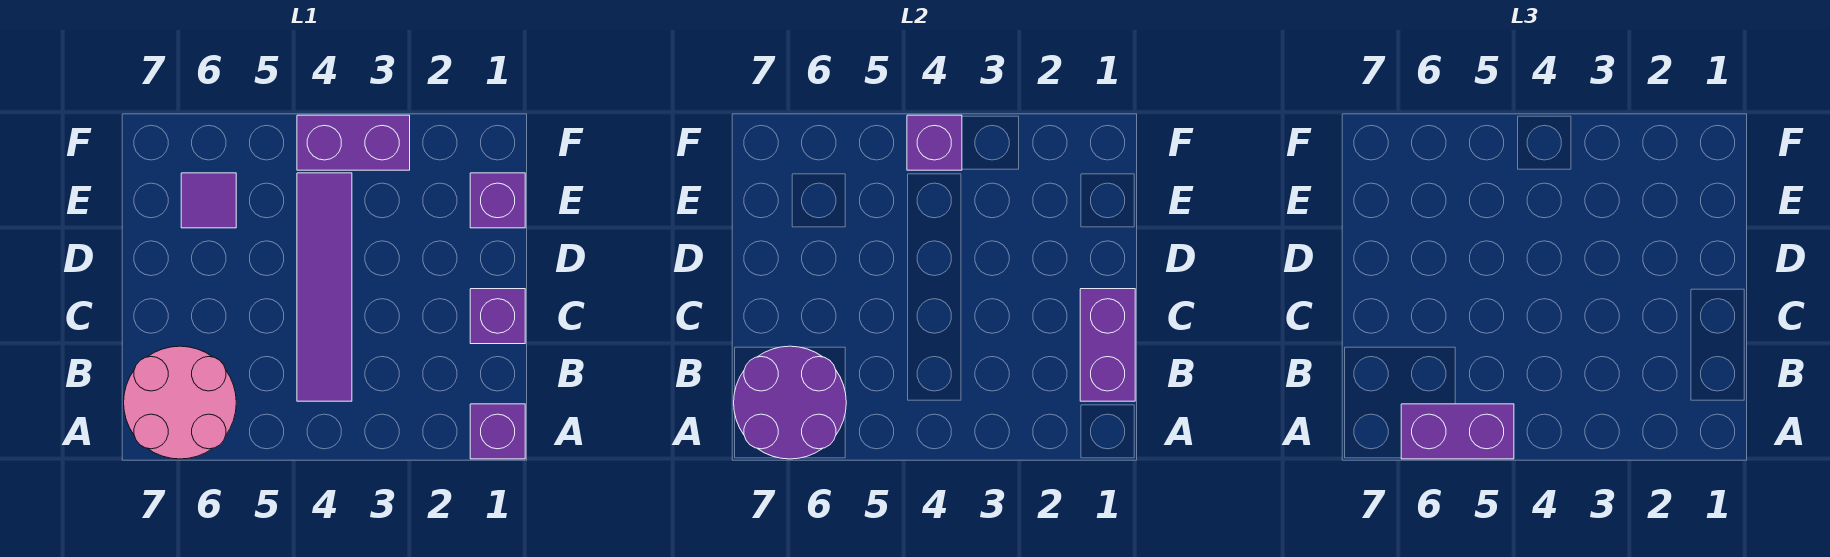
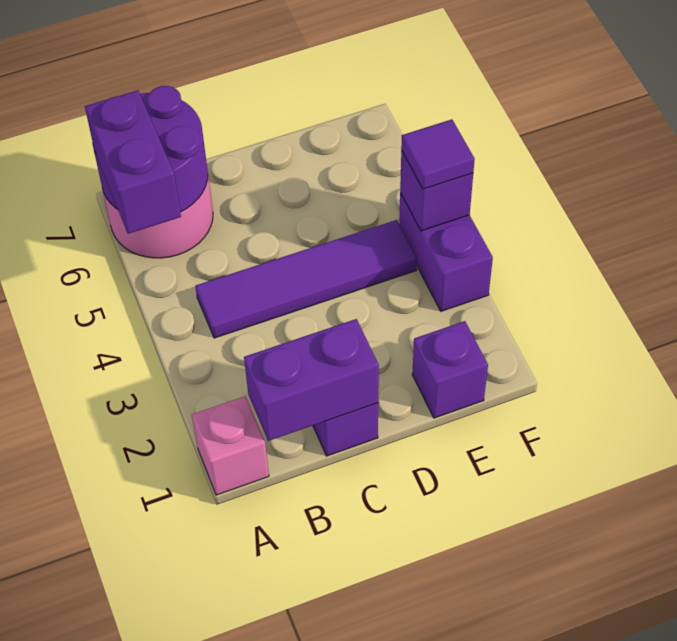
purple 1x1 brick [470,404,525,459] -> pink 1x1 brick [192,396,269,495]
purple 1x1 tile [181,173,236,228] -> purple 1x1 tile moved to [401,119,475,189]

